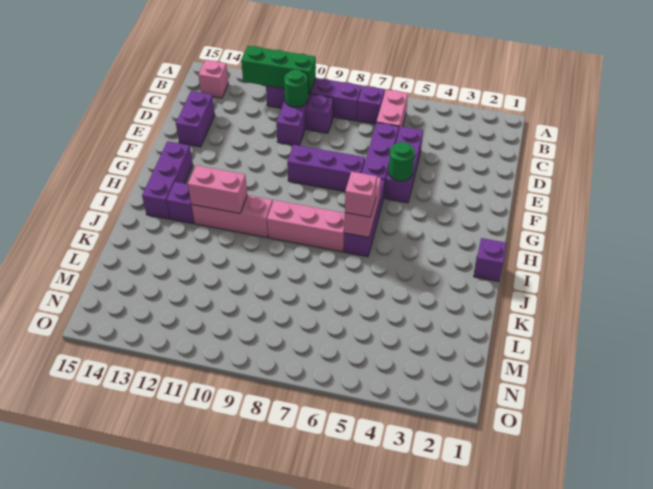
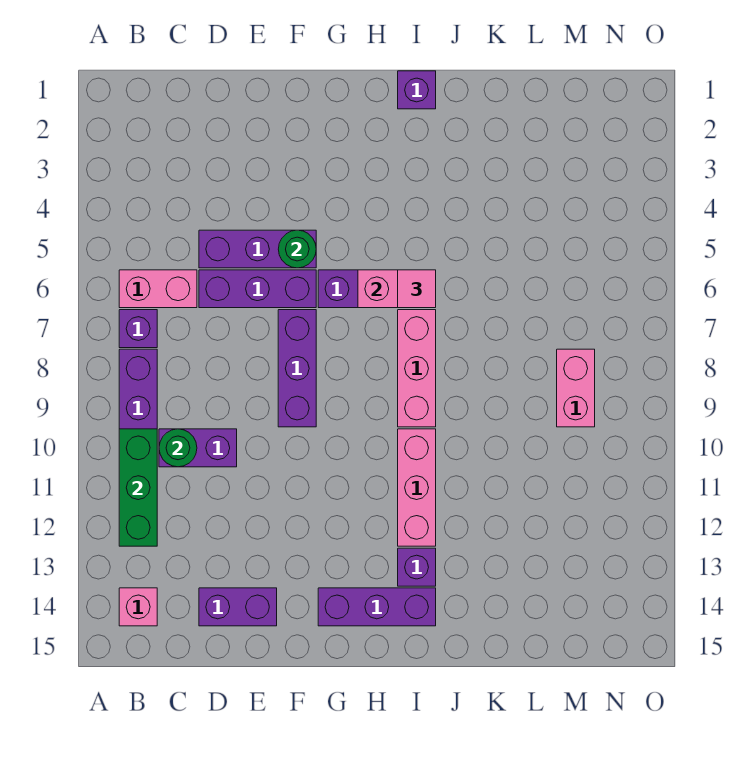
purple 1x1 brick [306,94,333,133] -> none
pink 1x1 brick [345,172,377,217] -> pink 1x1 tile [398,270,436,308]
pink 1x2 brick [188,166,247,213] -> pink 1x2 brick moved to [557,349,595,427]

